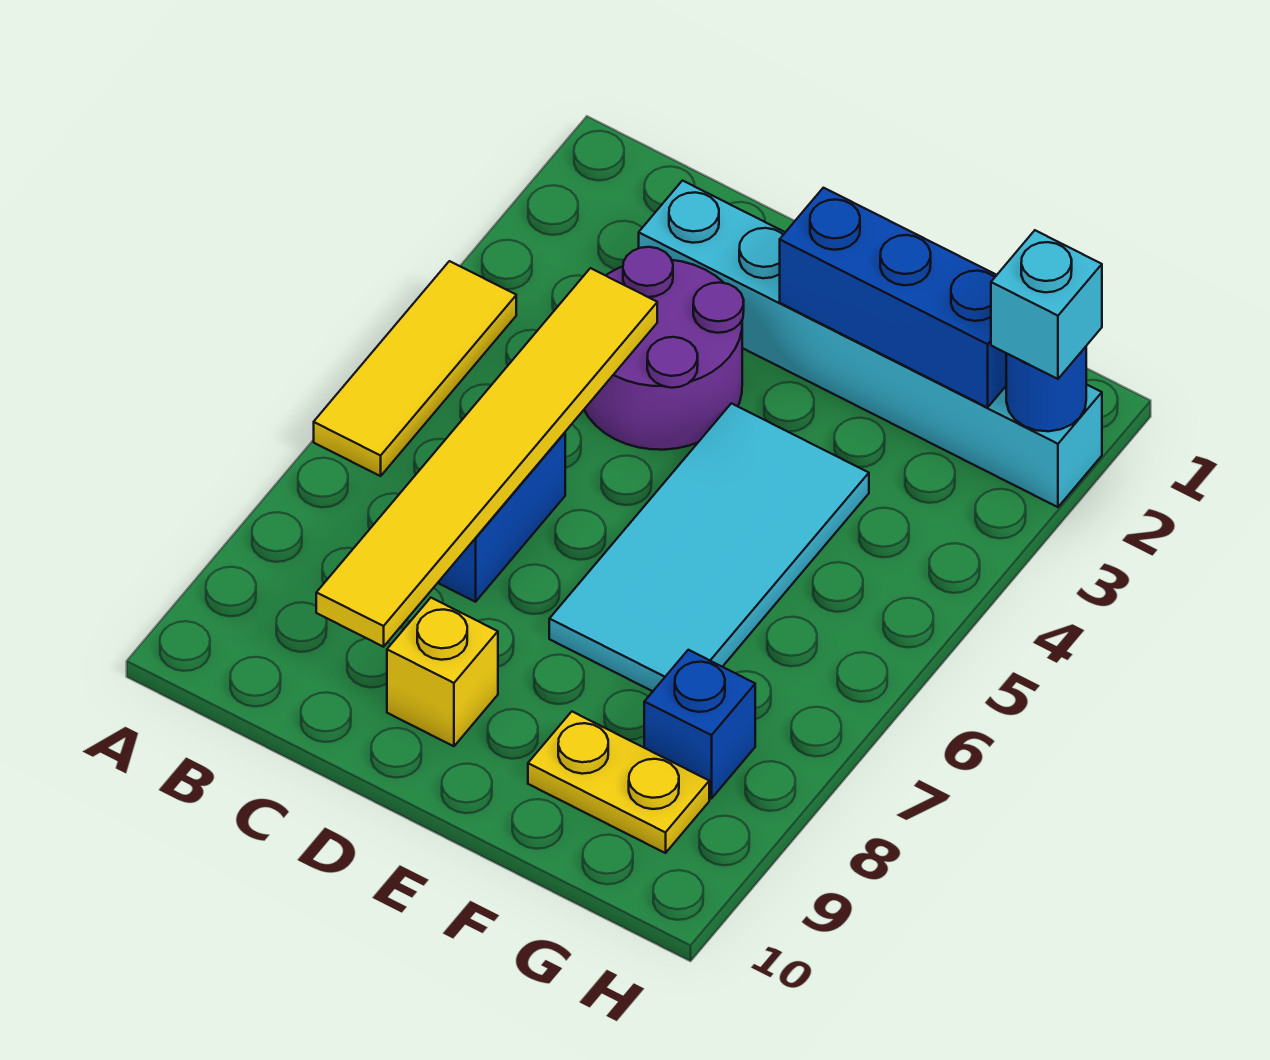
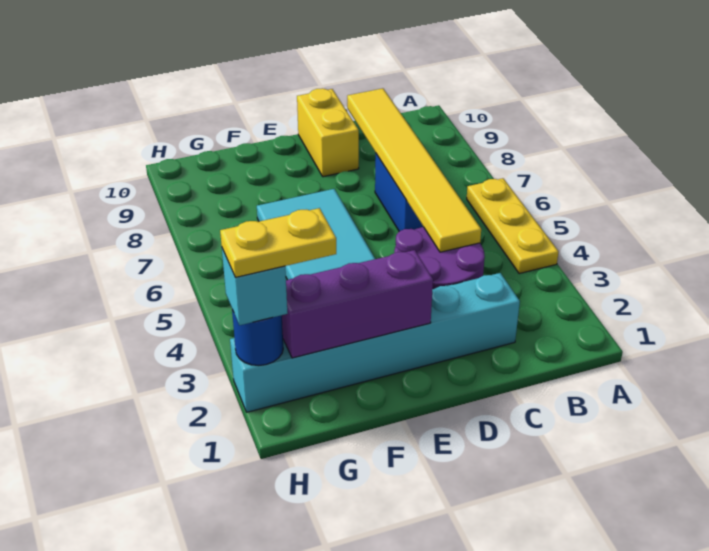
yellow 1x3 tile [314,261,516,476] -> yellow 1x3 plate [467,178,559,274]
yellow 1x1 brick [387,598,498,746] -> yellow 1x2 brick [297,88,359,177]
blue 1x3 brick [780,188,1006,408] -> purple 1x3 brick [282,250,433,358]
yellow 1x2 plate [528,712,709,853] -> yellow 1x2 plate moved to [220,208,336,277]
blue 1x1 brick [644,650,755,799] -> none

